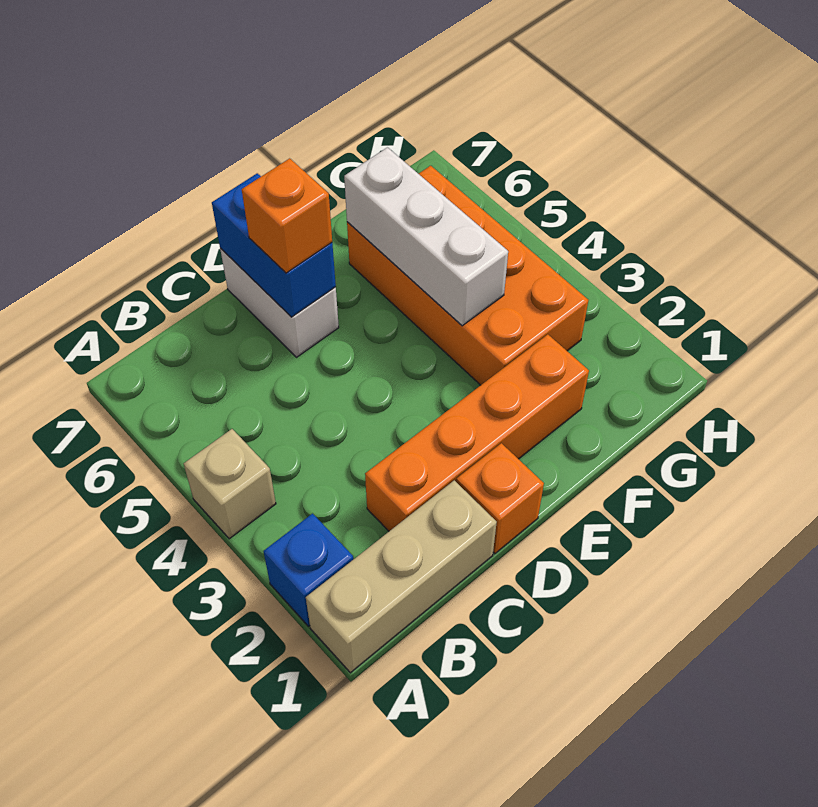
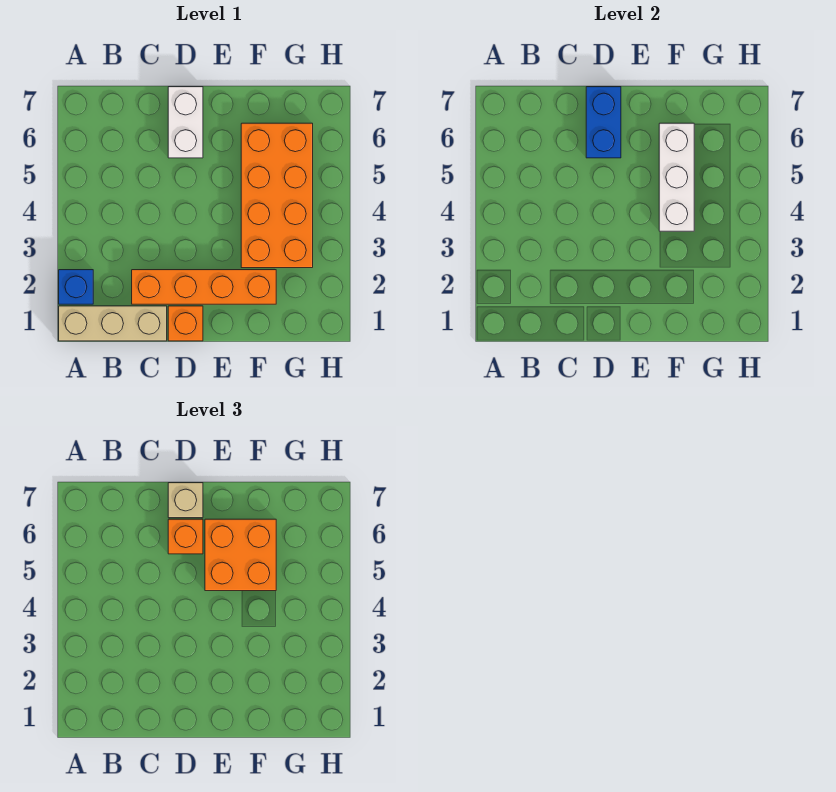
tan 1x1 brick [184,429,276,539] -> tan 1x1 brick moved to [168,483,203,518]
none -> orange 2x2 brick [205,519,276,591]

